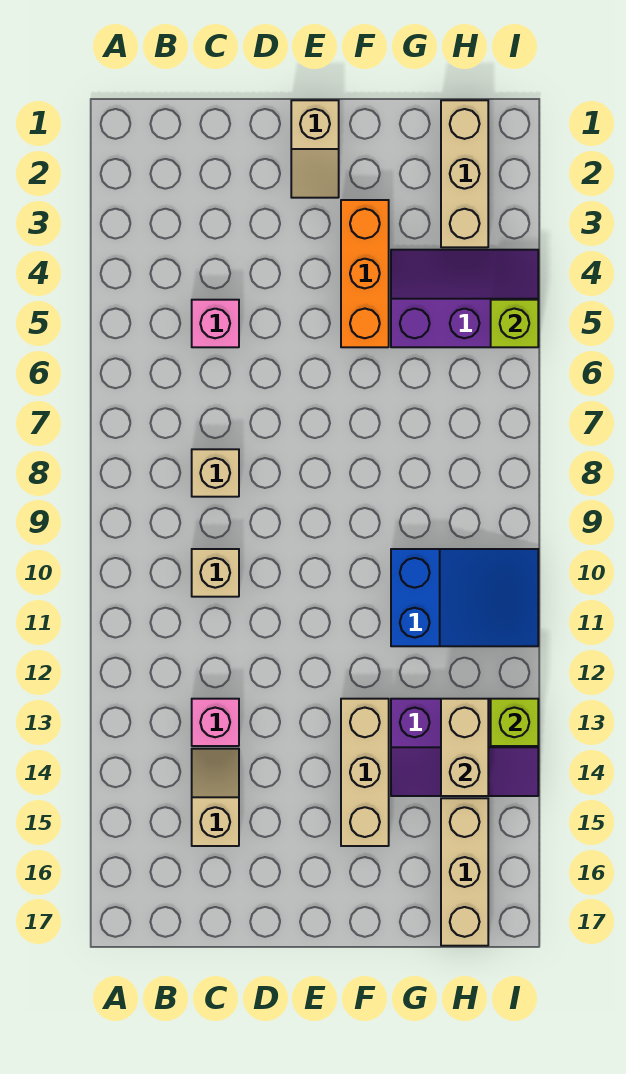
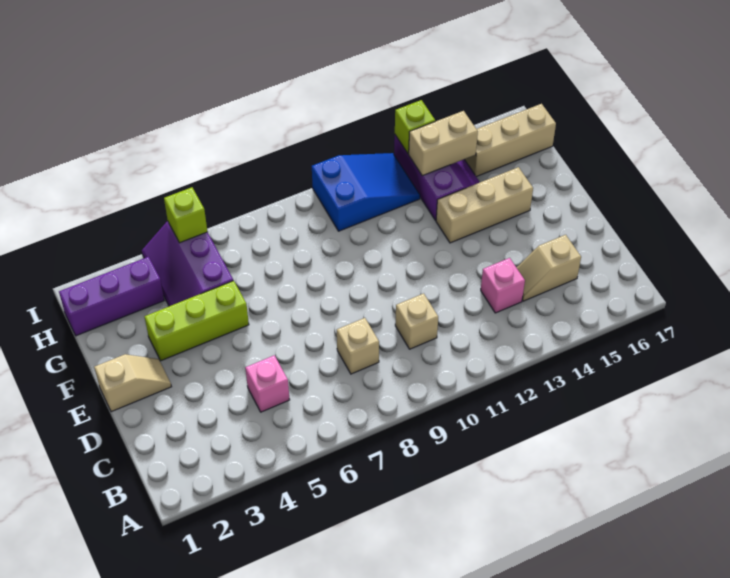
orange 1x3 brick [341,200,389,347] -> lime 1x3 brick [144,281,249,361]
blue 2x3 slope [391,549,538,646] -> blue 2x3 slope turned to [312,153,420,231]
tan 1x3 brick [441,100,488,247] -> purple 1x3 brick [59,257,164,336]

